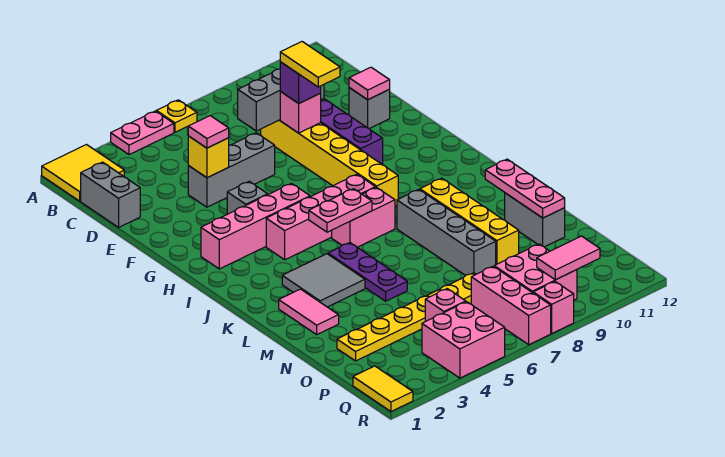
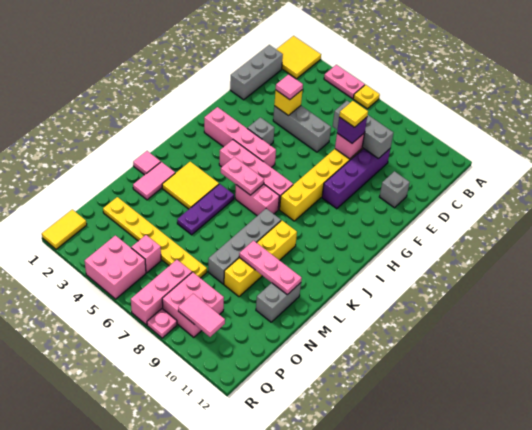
grey 1x2 brick [81,162,140,227] -> grey 1x3 brick [230,45,283,100]
yellow 1x2 tile [280,42,340,87] -> yellow 1x1 tile [339,101,368,127]
pink 1x1 tile [349,67,390,100] -> pink 1x1 tile moved to [133,151,161,175]
grey 2x2 tile [282,254,365,307] -> yellow 2x2 tile [162,162,219,209]
pink 1x3 plate [485,159,565,218] -> pink 1x3 plate turned to [239,241,302,295]
pink 1x1 brick [533,282,574,333] -> pink 1x1 plate [147,309,177,338]

